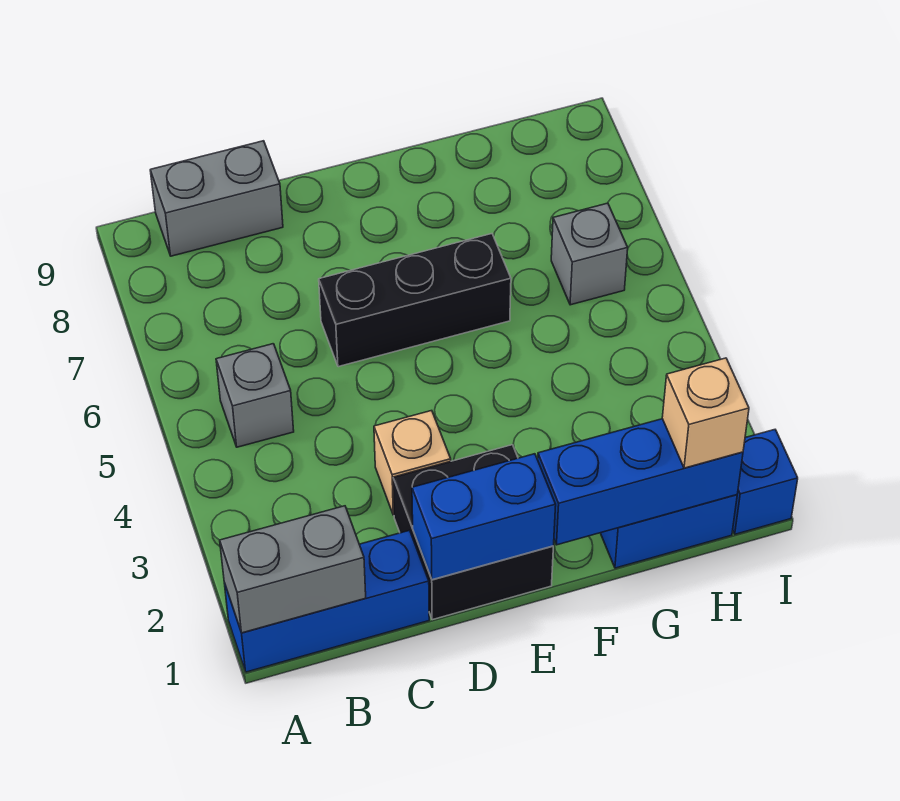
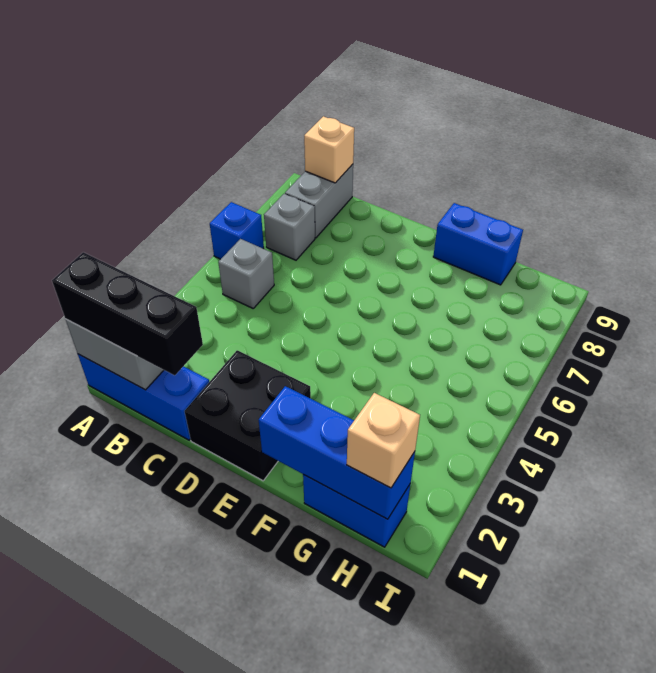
grey 1x2 brick [150,141,283,256] -> grey 1x2 brick turned to [285,164,353,238]
blue 1x2 brick [412,454,556,580] -> blue 1x2 brick moved to [433,203,523,285]
tan 1x1 brick [374,411,451,515] -> tan 1x1 brick moved to [304,116,354,183]
black 1x3 brick [319,234,511,367] -> black 1x3 brick moved to [52,252,203,375]
grey 1x1 brick [551,203,628,305] -> grey 1x1 brick moved to [264,194,315,260]
blue 1x1 brick [733,430,798,534] -> blue 1x1 brick moved to [210,202,264,259]

